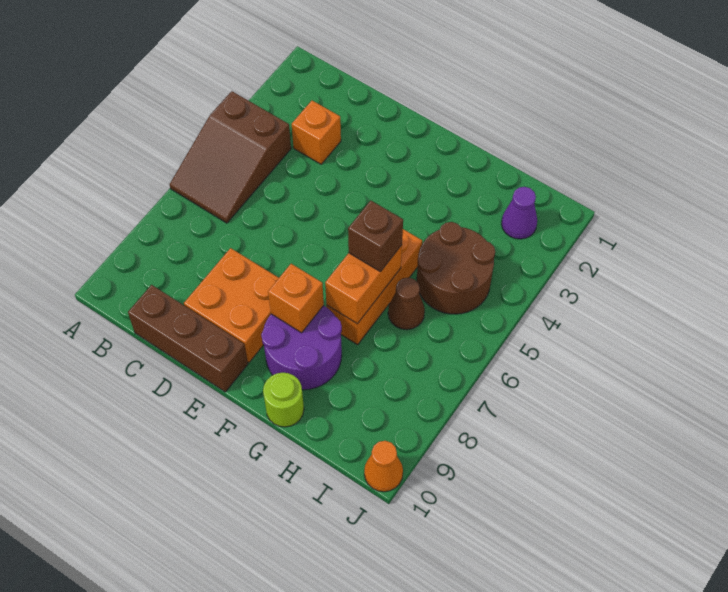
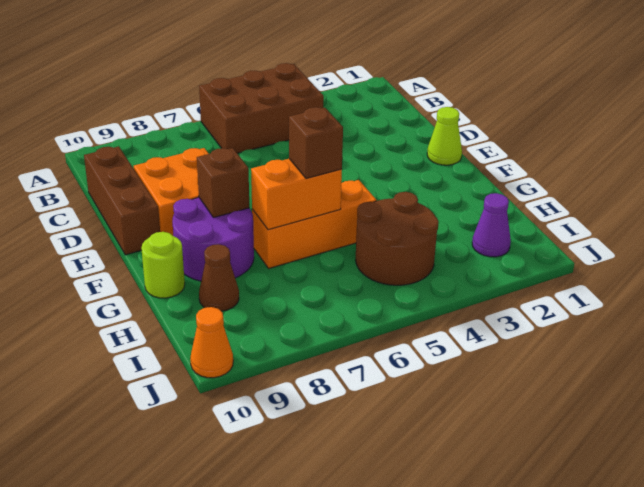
brown 2x3 slope [170,91,291,223] -> brown 2x3 brick [199,63,324,153]
orange 1x1 brick [292,101,341,164] -> none
none -> lime 1x1 cone [427,107,462,165]
orange 1x1 brick [268,264,324,333] -> brown 1x1 brick [197,148,249,218]
brown 1x1 cone [388,278,425,330] -> brown 1x1 cone moved to [199,244,239,311]

